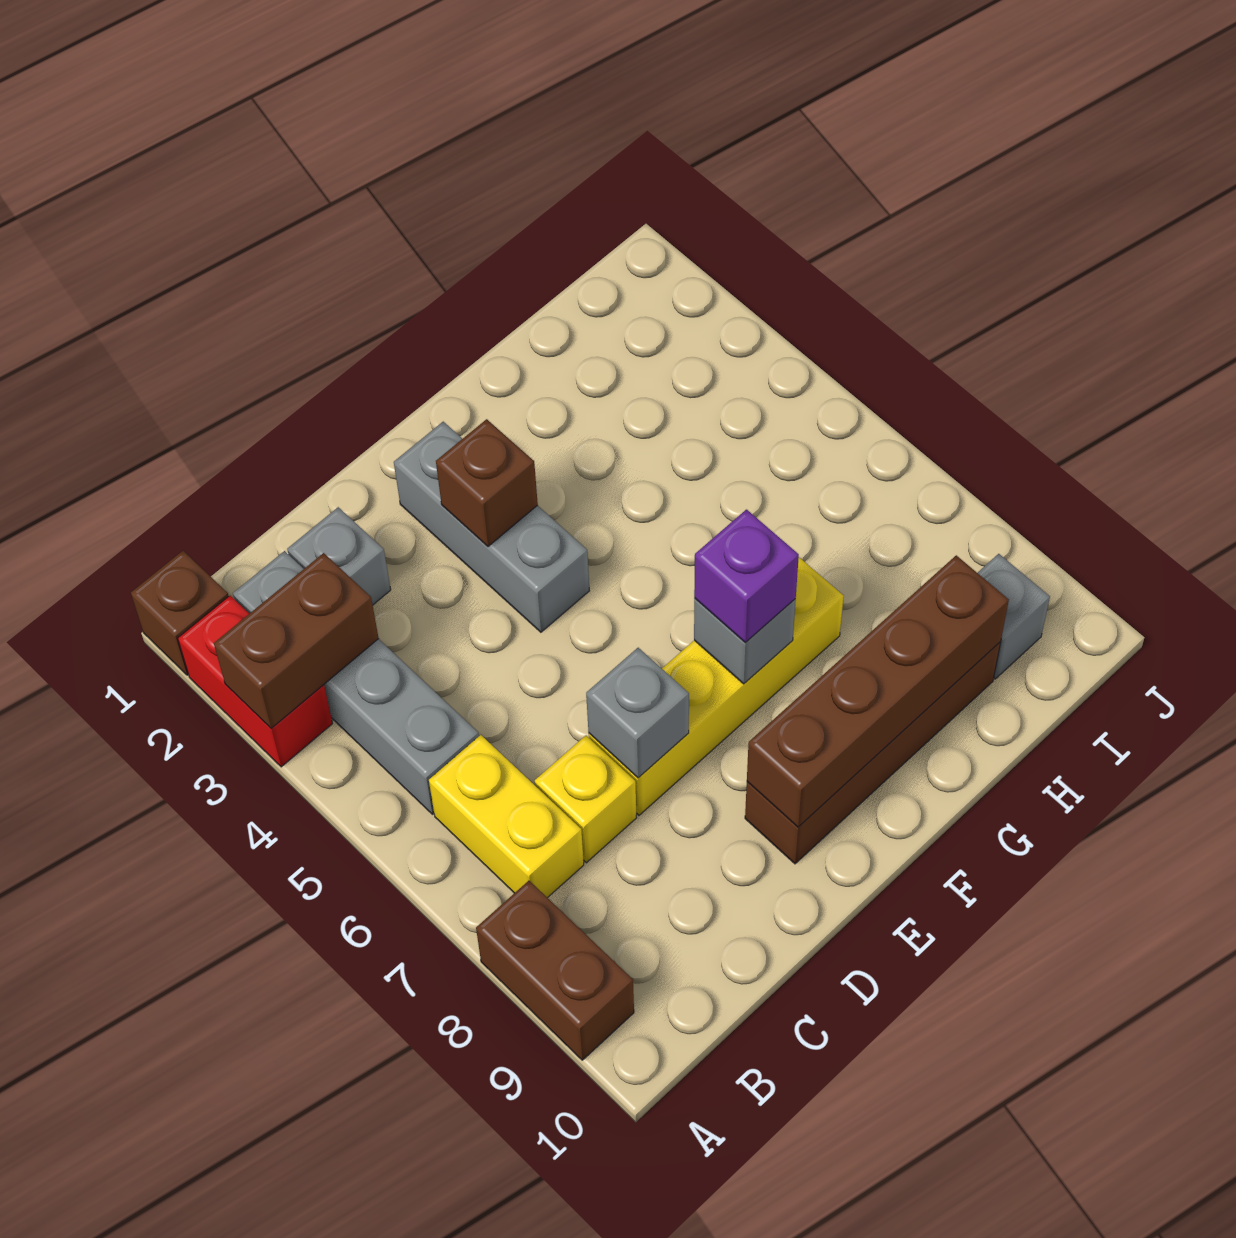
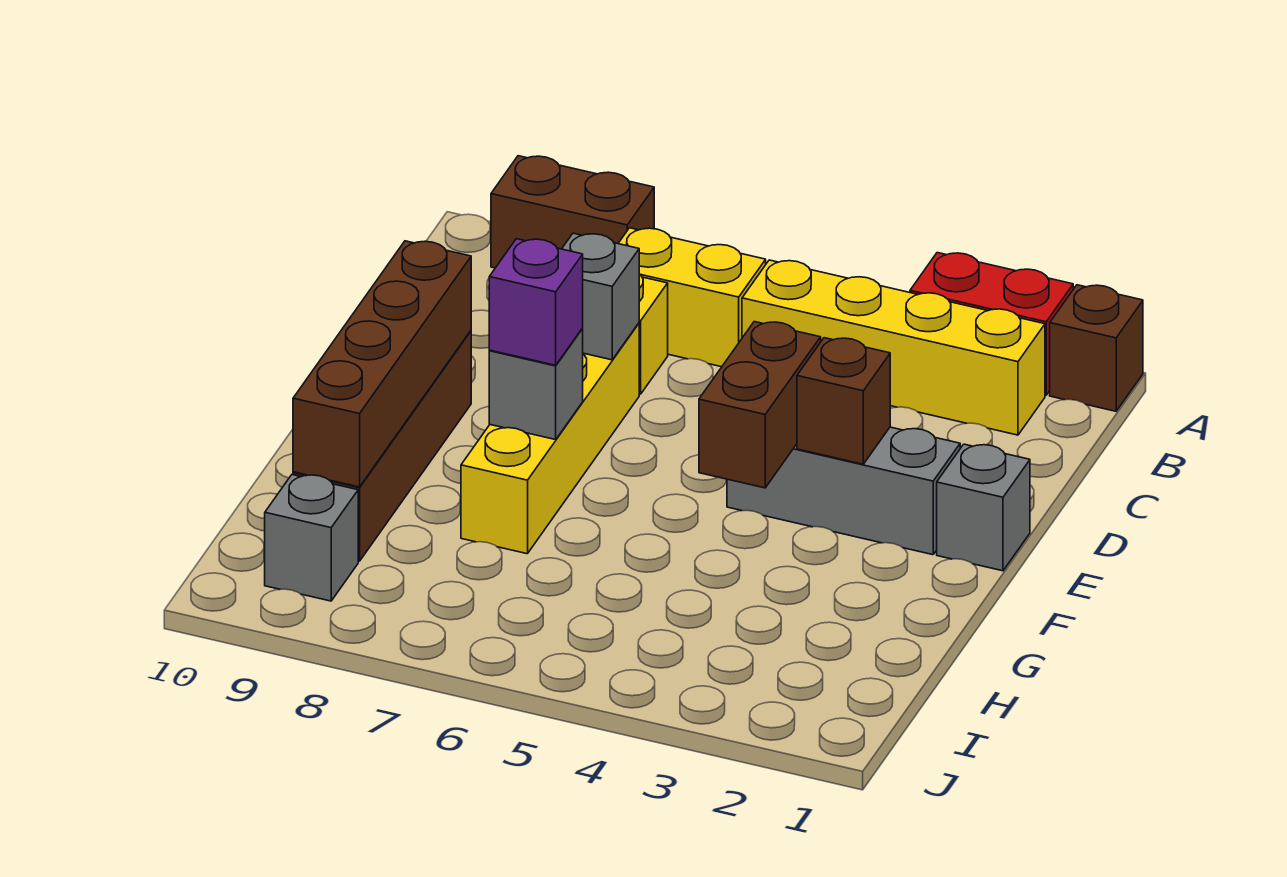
brown 1x2 brick [214,553,379,729] -> brown 1x2 brick moved to [699,322,821,488]
grey 1x4 brick [233,551,479,814] -> yellow 1x4 brick [742,260,1045,435]
grey 1x1 brick [287,507,391,605] -> grey 1x1 brick moved to [937,444,1030,571]

